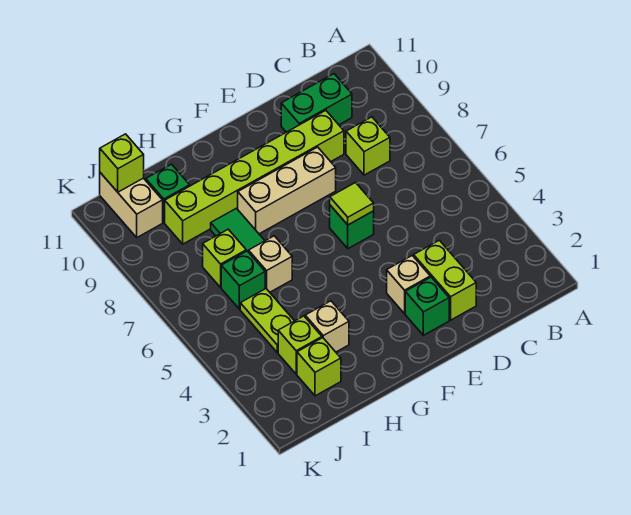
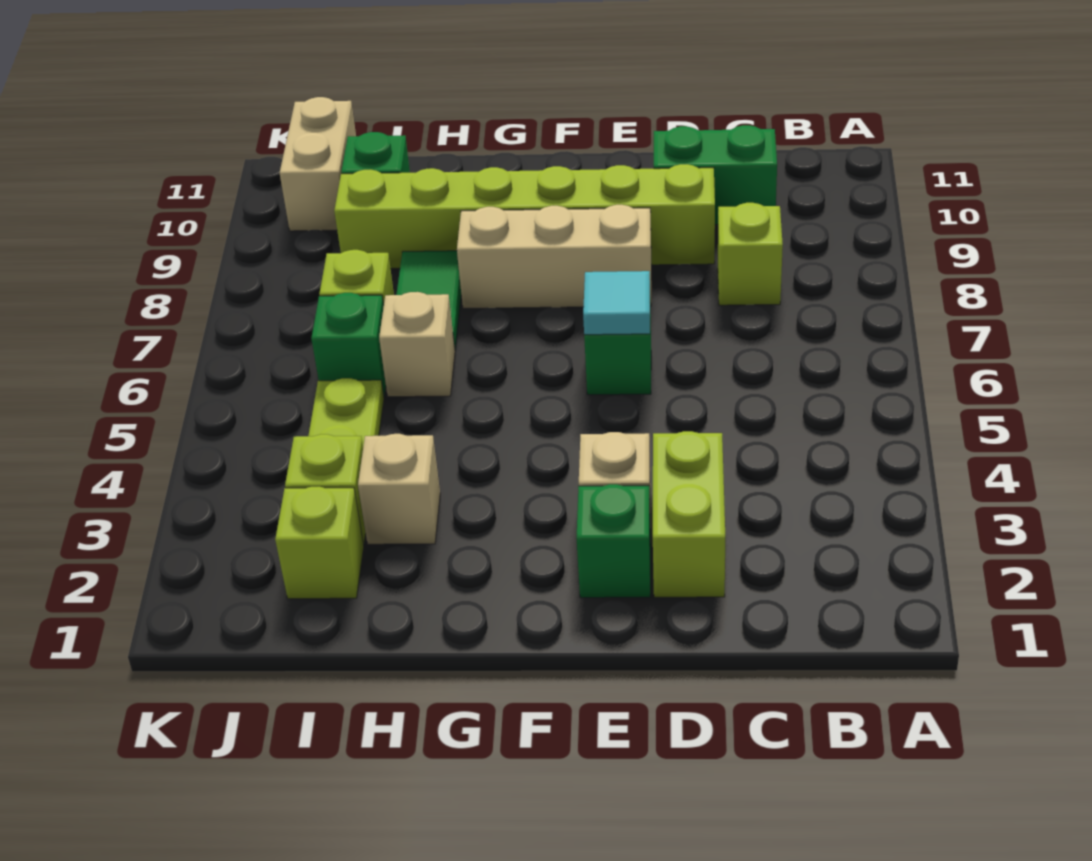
lime 1x1 tile [330,183,374,225] -> cyan 1x1 tile [583,271,650,335]
lime 1x1 brick [100,134,144,192] -> none

